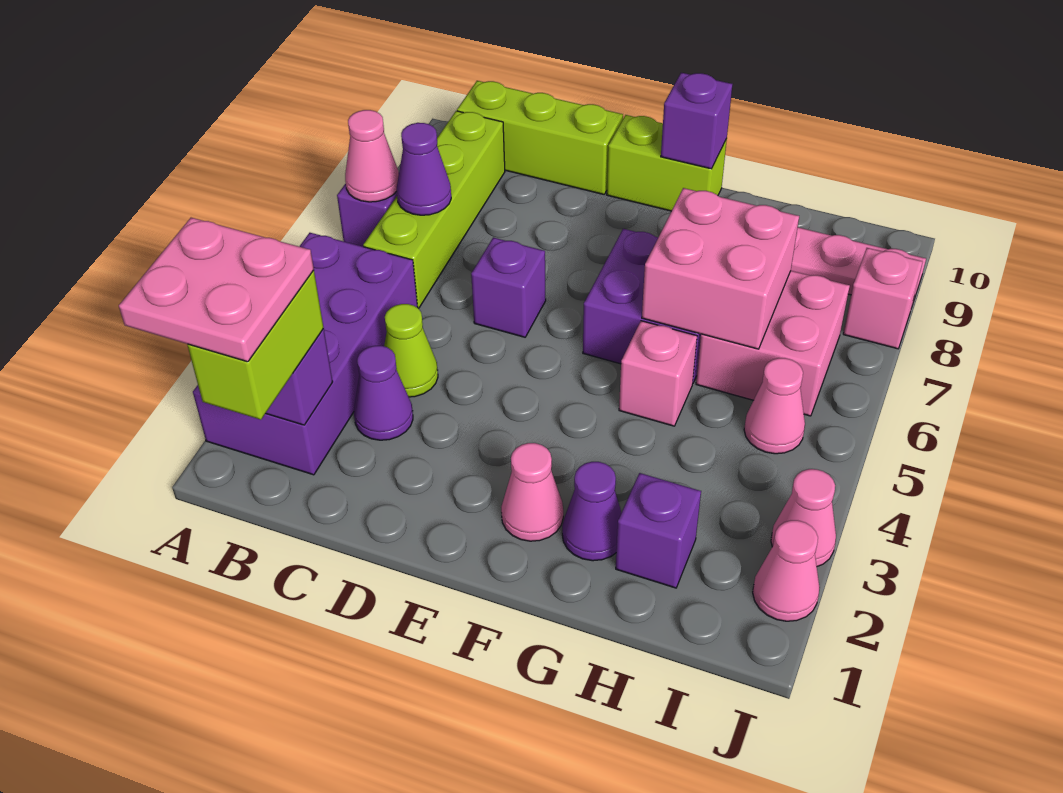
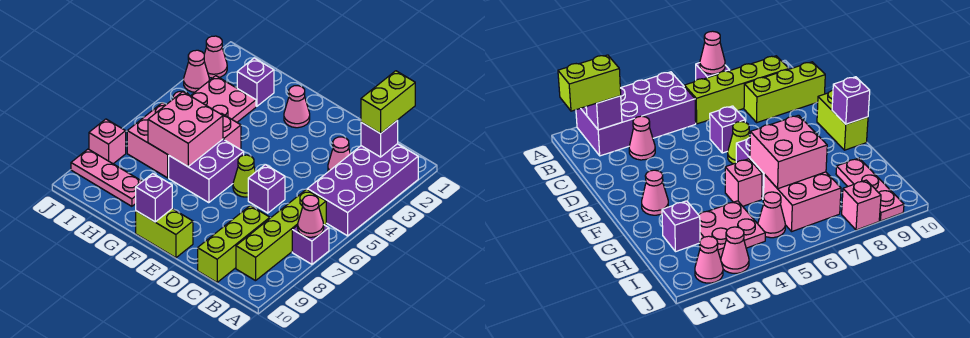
pink 2x2 plate [119,218,314,362] -> pink 2x2 plate moved to [191,76,256,122]
purple 1x1 cone [397,123,451,215] -> none
lime 1x3 brick [457,81,623,194] -> lime 1x3 brick turned to [198,206,270,282]
purple 1x1 cone [354,346,413,440] -> pink 1x1 cone [328,137,350,172]
lime 1x1 cone [384,304,438,397] -> lime 1x1 cone moved to [233,155,256,197]
purple 1x1 cone [562,462,622,561] -> none

